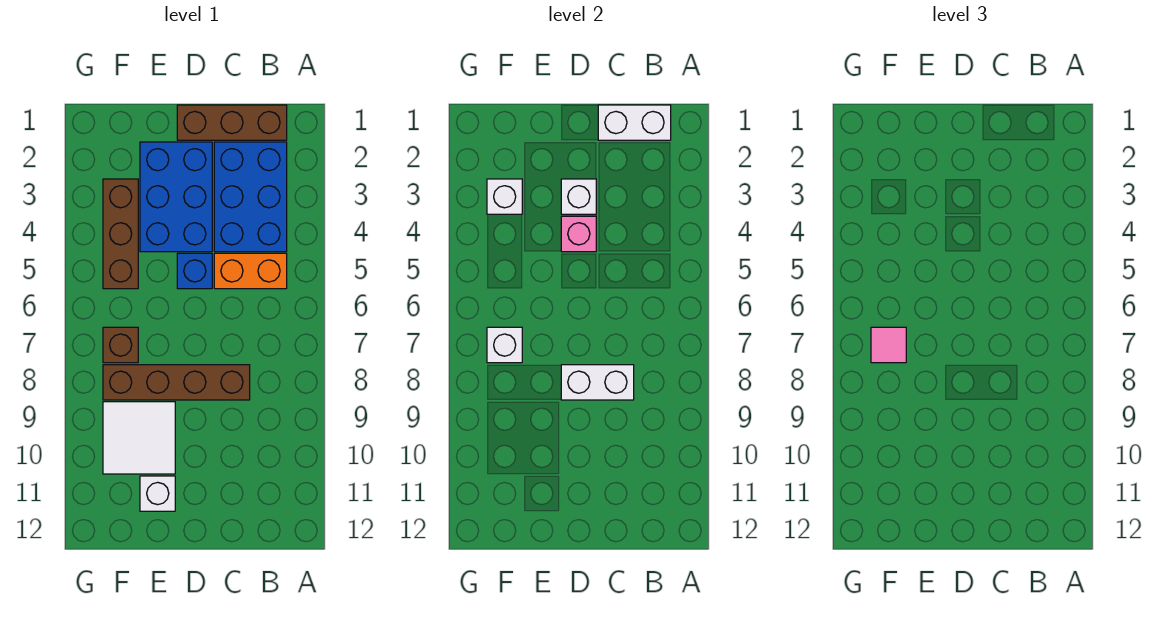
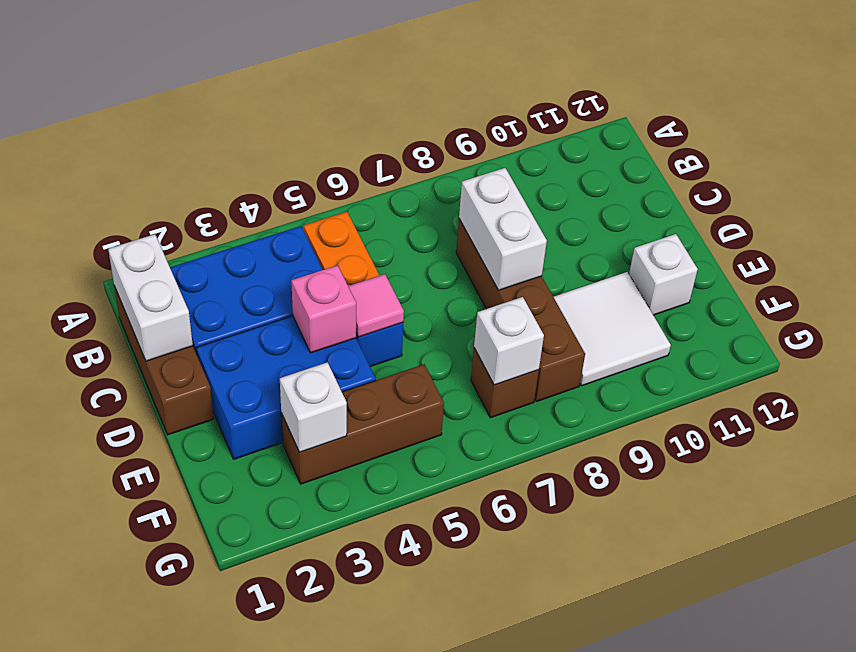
white 1x1 brick [561,179,596,214] -> none
pink 1x1 tile [871,327,906,363] -> pink 1x1 tile moved to [348,274,404,337]

